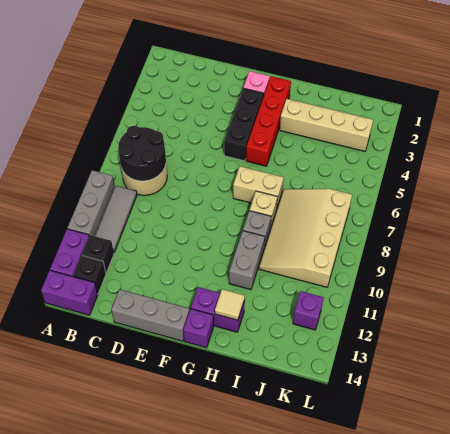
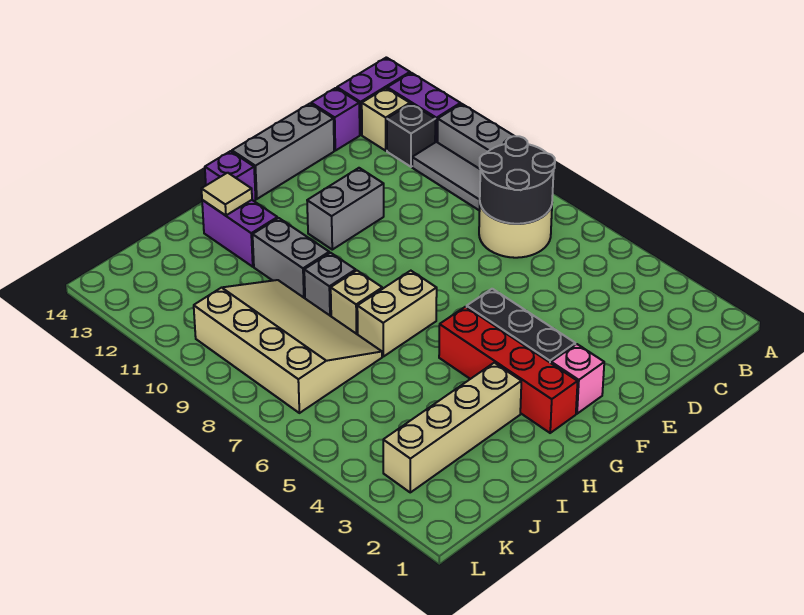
black 1x1 brick [73,256,106,294] -> tan 1x1 brick [362,88,410,151]
none -> grey 1x2 brick [307,168,384,250]
purple 1x2 brick [191,287,245,332] -> purple 1x2 brick turned to [202,200,278,267]
purple 1x1 brick [293,291,324,330] -> purple 1x1 brick moved to [311,88,360,151]

